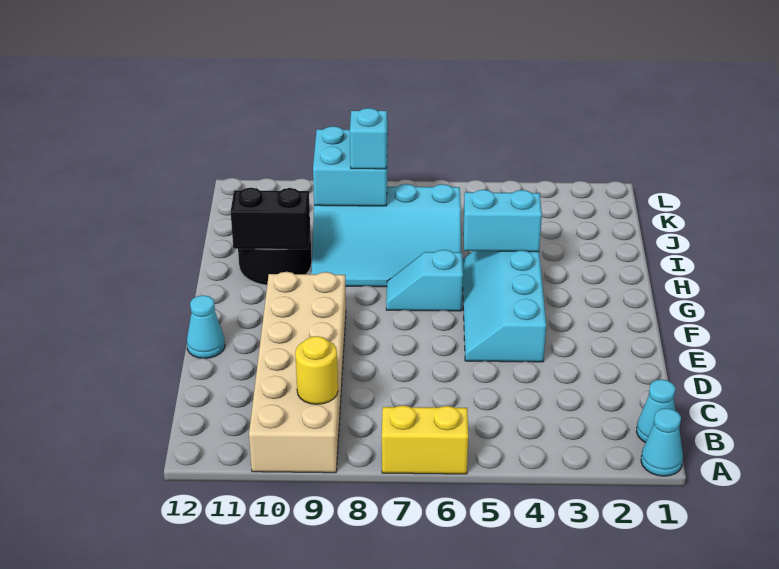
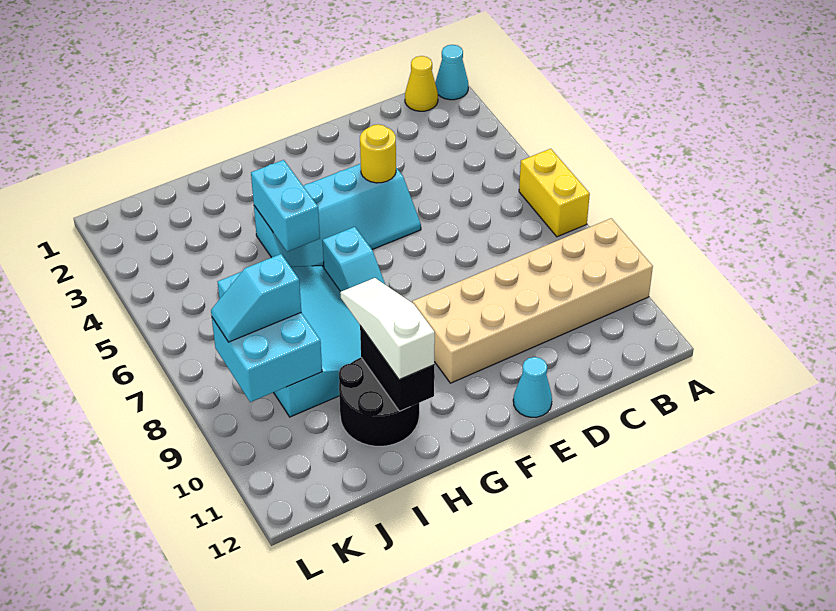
cyan 1x1 cone [636,379,676,443] -> yellow 1x1 cone [405,56,438,111]
yellow 1x1 round brick [295,336,338,404] -> yellow 1x1 round brick moved to [360,124,396,183]
none -> white 1x3 slope [340,278,435,380]

